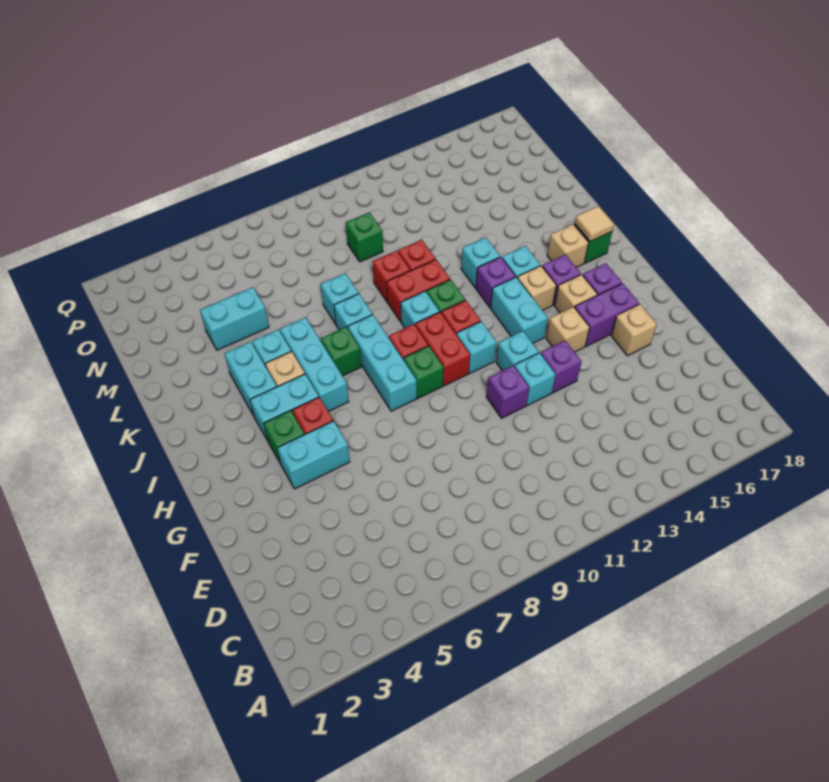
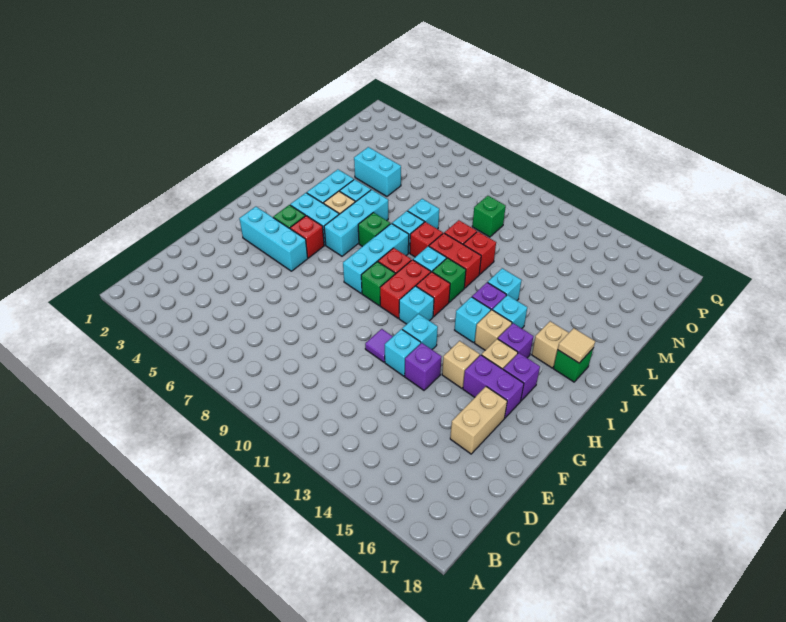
purple 1x1 brick [486,365,529,418] -> purple 1x1 tile [365,329,393,362]
tan 1x1 brick [611,304,657,356] -> tan 1x2 brick [450,387,507,454]
cyan 1x2 brick [278,421,350,489] -> cyan 1x3 brick [239,207,308,271]
cyan 1x2 brick [490,277,548,343] -> cyan 1x1 brick [455,297,491,343]
none -> red 1x1 brick [410,222,443,257]

